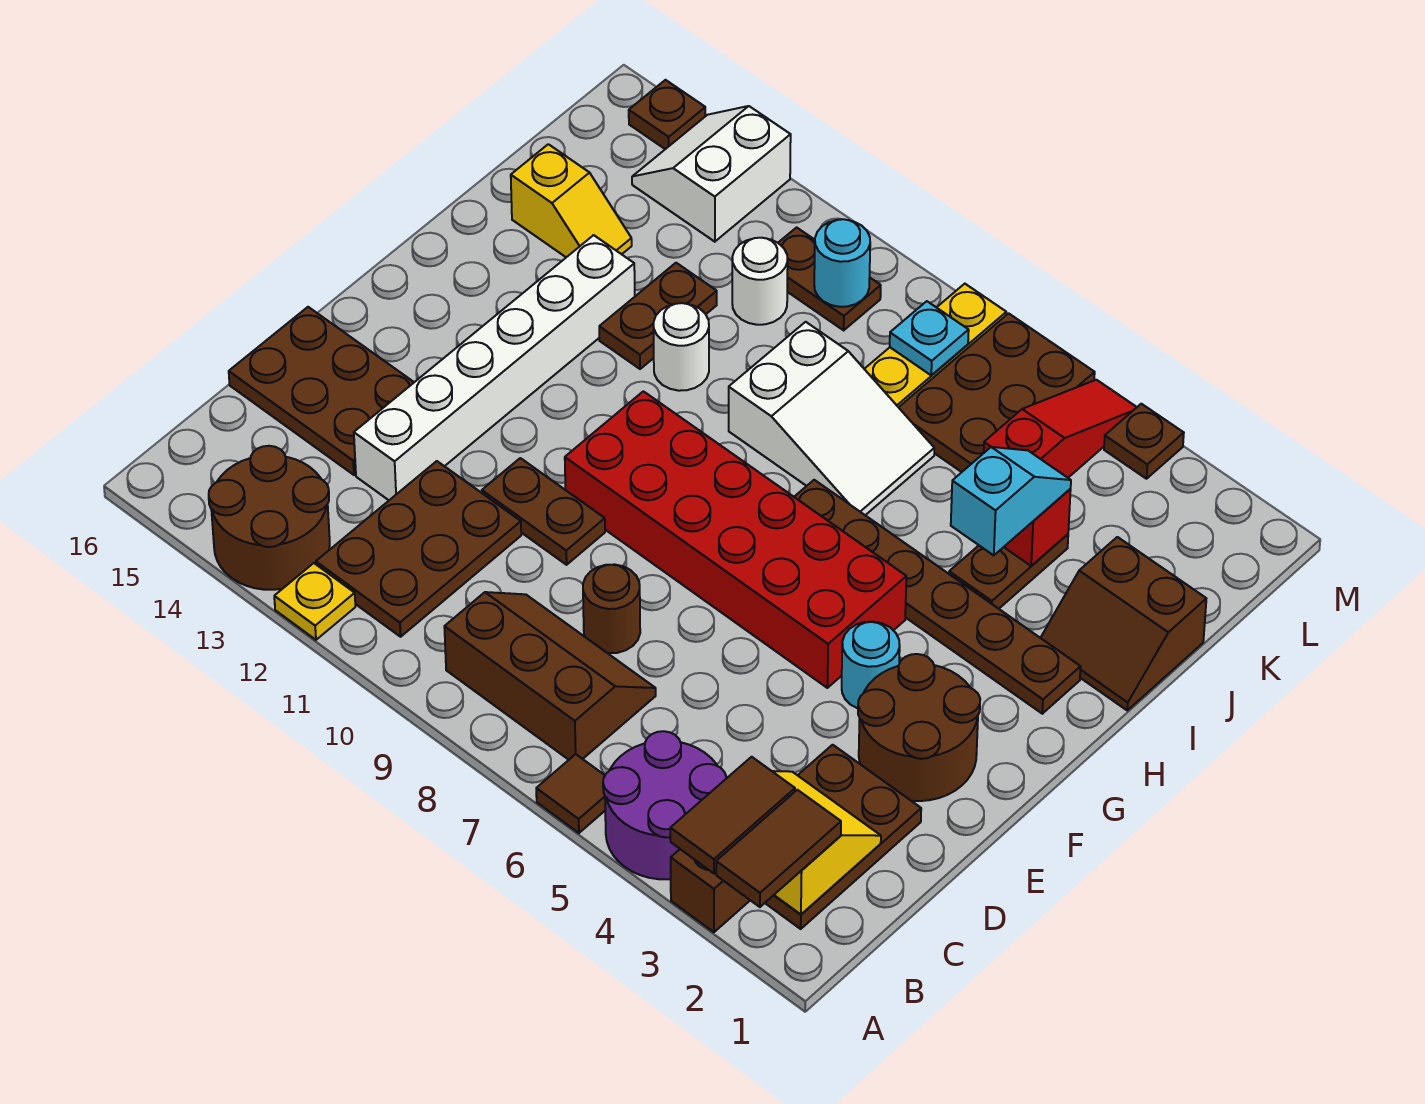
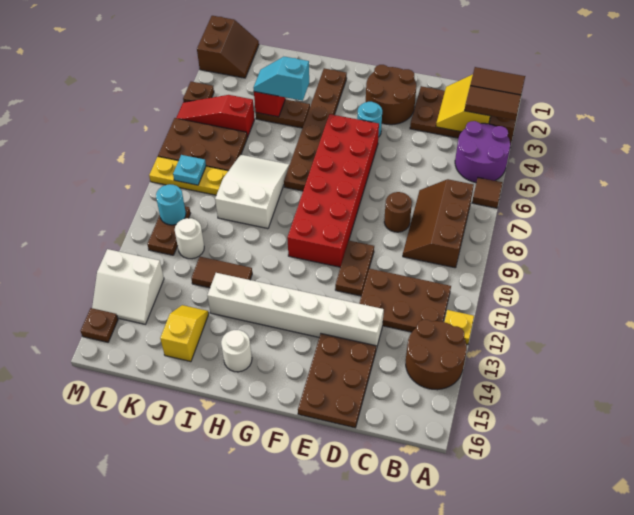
brown 2x2 slope [1041,537,1206,710] -> brown 2x2 slope moved to [197,16,259,78]
white 1x1 round brick [654,303,709,391] -> white 1x1 round brick moved to [221,330,252,372]
brown 1x2 plate [599,263,717,369] -> brown 1x2 tile [191,257,252,288]

